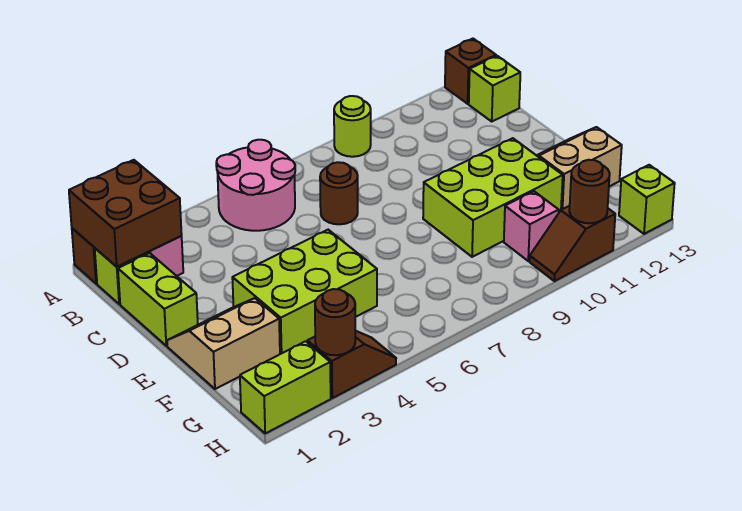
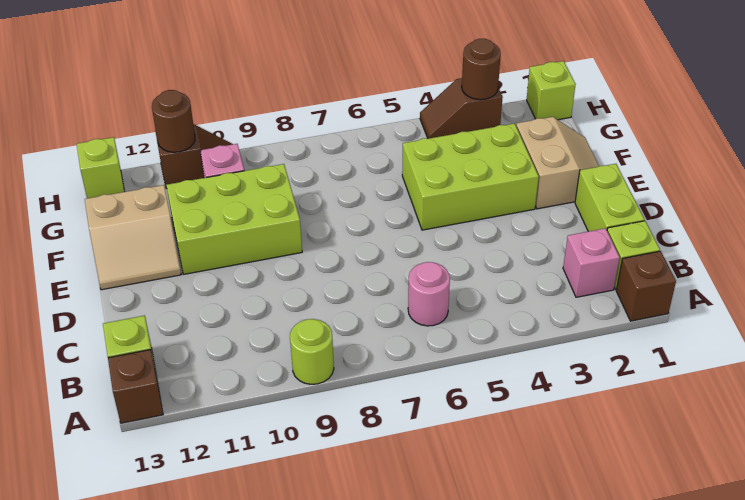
brown 2x2 brick [69,160,182,267] -> none
pink 2x2 round brick [216,140,295,231] -> pink 1x1 round brick [408,262,450,326]
brown 1x1 round brick [320,162,358,224] -> none
tan 2x2 slope [167,298,280,389] -> tan 2x2 slope turned to [516,117,599,209]
lime 1x2 brick [240,341,331,433] -> lime 1x1 brick [527,61,576,120]

